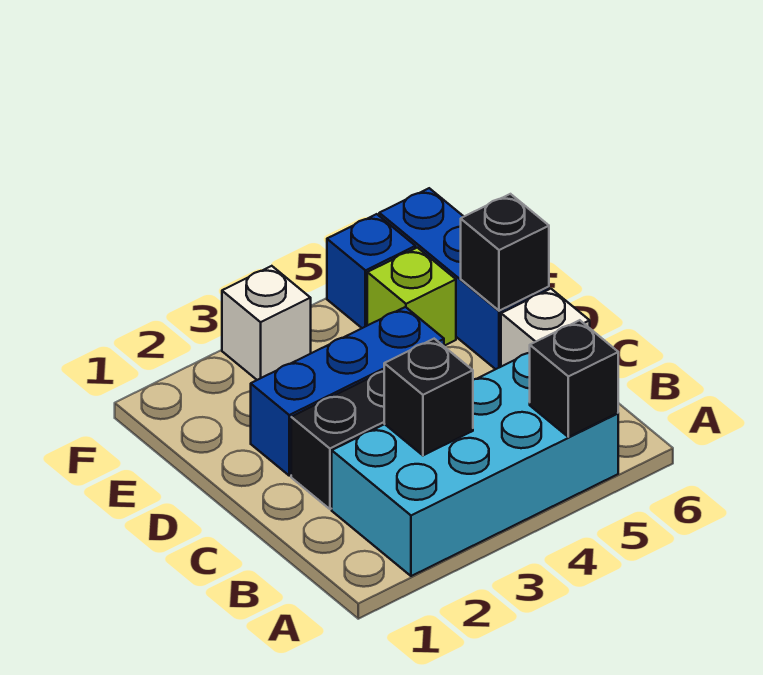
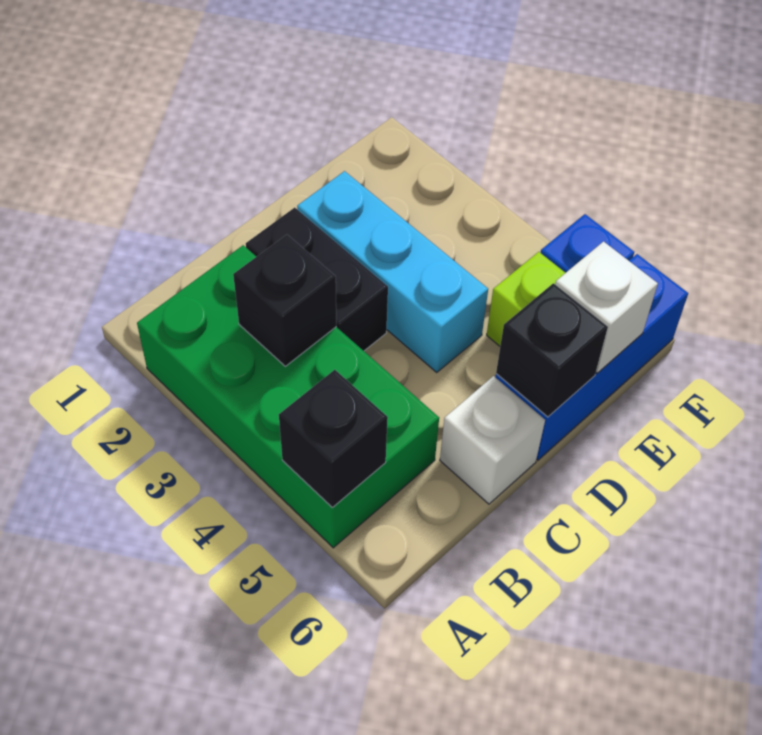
cyan 2x4 brick [332,353,618,576] -> green 2x4 brick [137,245,439,548]
blue 1x3 brick [251,307,444,476] -> cyan 1x3 brick [297,171,488,372]
white 1x1 brick [222,266,311,380] -> white 1x1 brick moved to [555,242,658,373]

